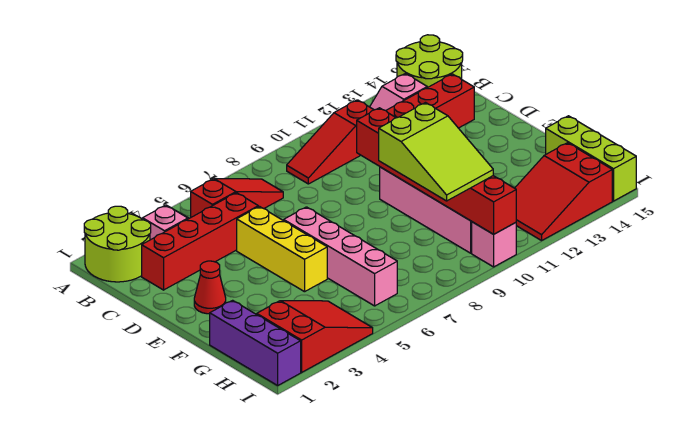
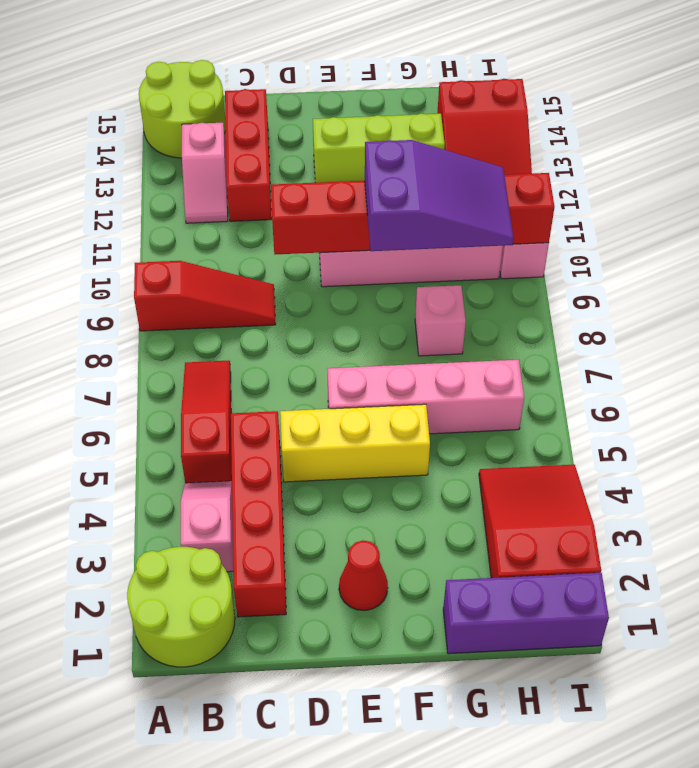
red 1x3 slope [287,100,374,184] -> red 1x3 slope turned to [134,261,276,331]
lime 2x3 slope [379,103,493,201] -> purple 2x3 slope [365,140,514,251]
none -> pink 1x1 brick [415,285,466,356]
lime 1x3 brick [546,116,636,201] -> lime 1x3 brick moved to [313,114,445,183]

